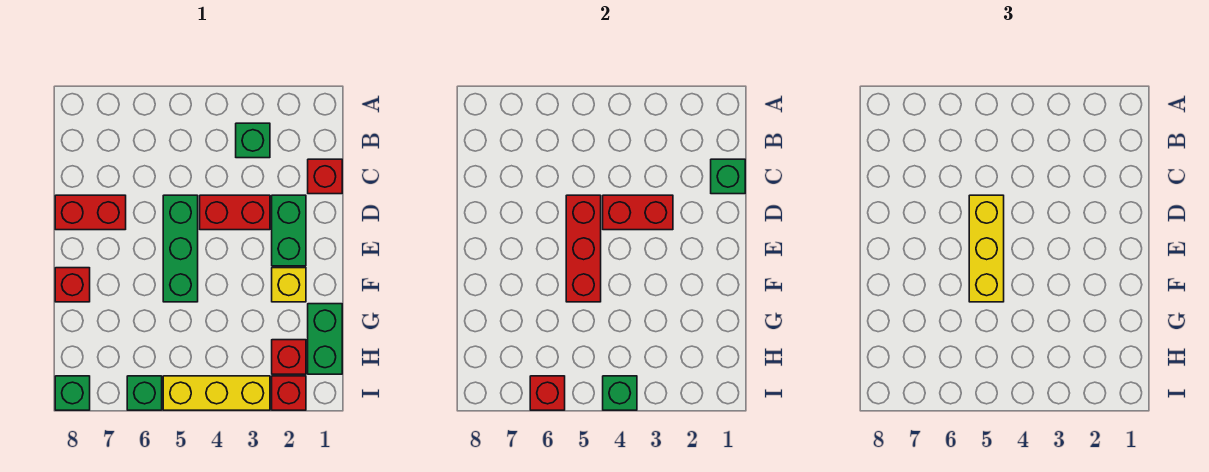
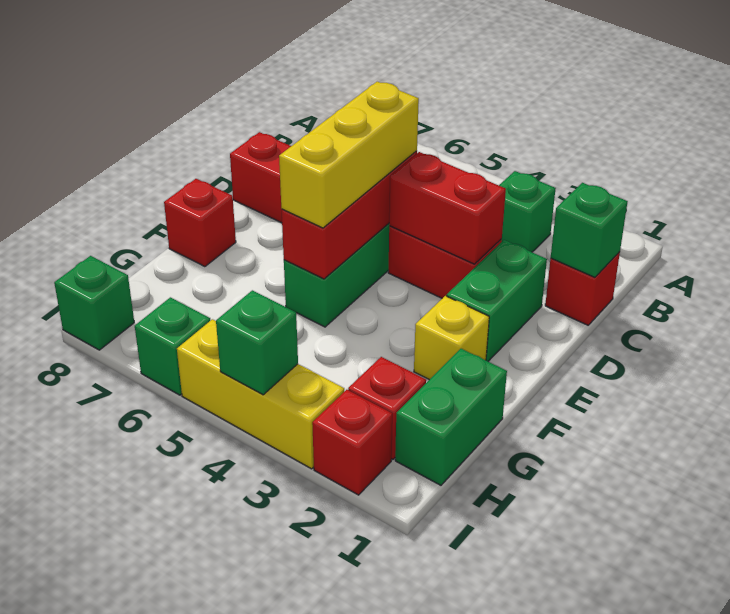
red 1x1 brick [530,376,565,410] -> none

